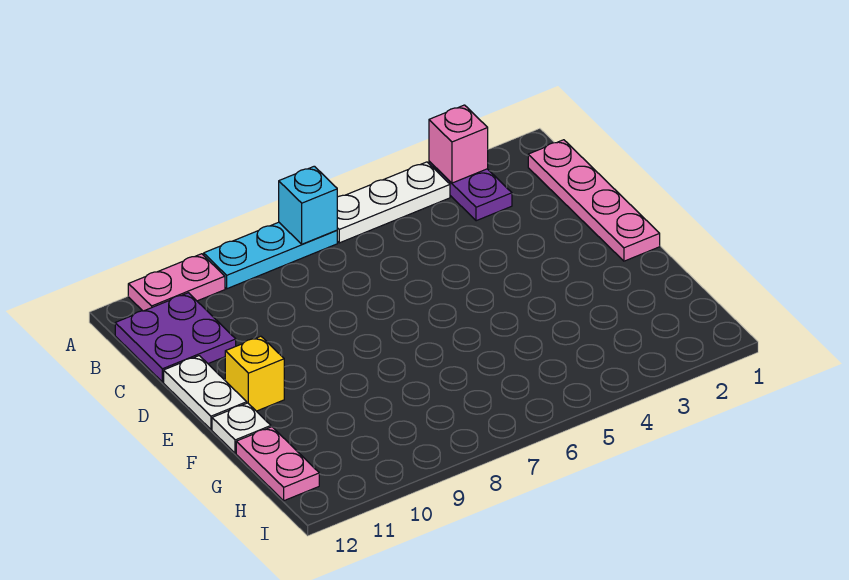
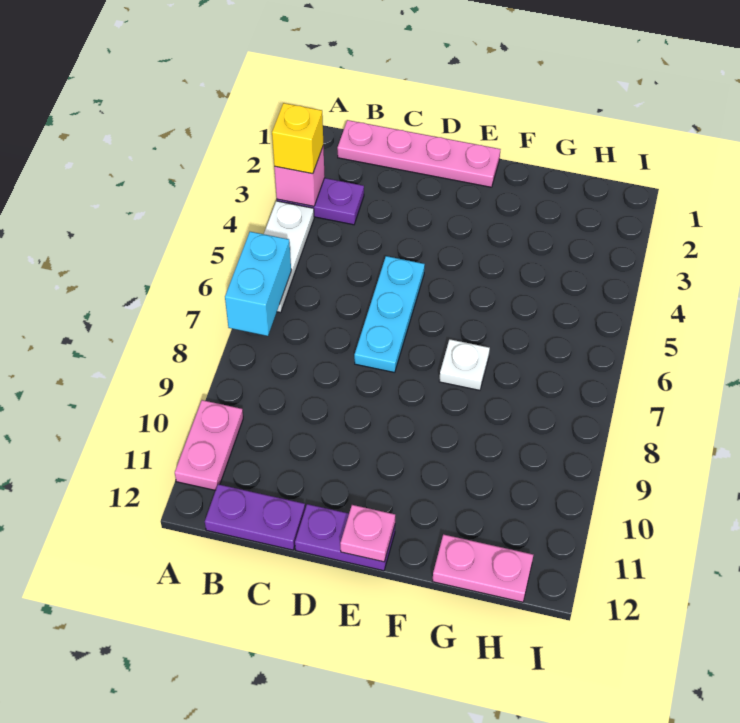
cyan 1x3 plate [204,222,337,289] -> cyan 1x3 plate moved to [354,256,425,373]
cyan 1x1 brick [279,166,337,244] -> cyan 1x2 brick [225,232,291,336]
purple 2x2 plate [115,293,236,382] -> purple 1x2 plate [205,484,305,550]
white 1x2 plate [164,356,247,430] -> purple 1x2 plate [295,504,395,571]
yellow 1x1 brick [225,336,284,411] -> yellow 1x1 brick moved to [272,103,323,174]
none -> pink 1x1 plate [340,505,395,562]
white 1x1 plate [212,403,271,453] -> white 1x1 plate moved to [439,339,490,390]

